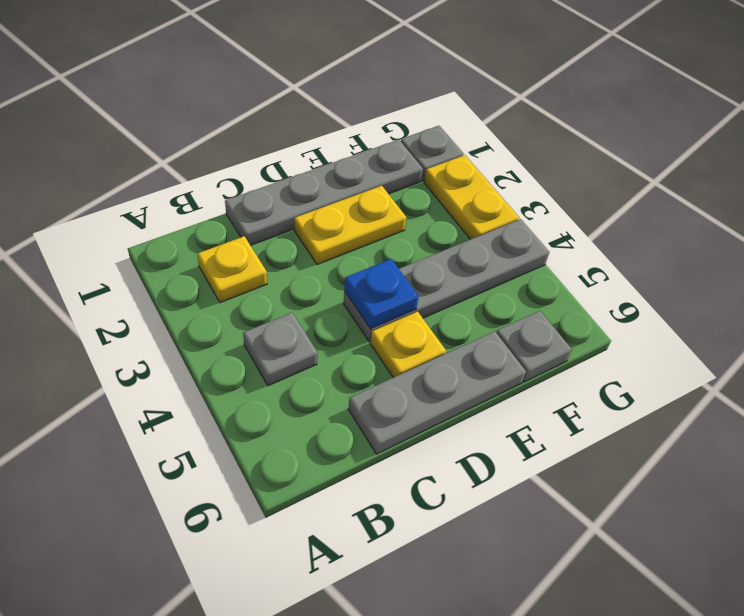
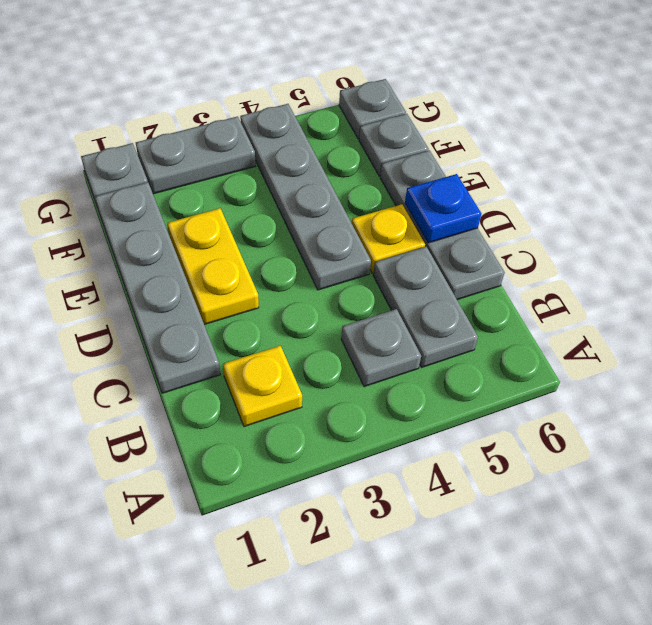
none -> grey 1x2 plate [373,247,478,368]
blue 1x1 plate [344,259,419,329] -> blue 1x1 plate moved to [405,174,481,243]
yellow 1x2 plate [424,155,519,239] -> grey 1x2 plate [136,116,255,194]
none -> grey 1x1 plate [339,79,406,139]

